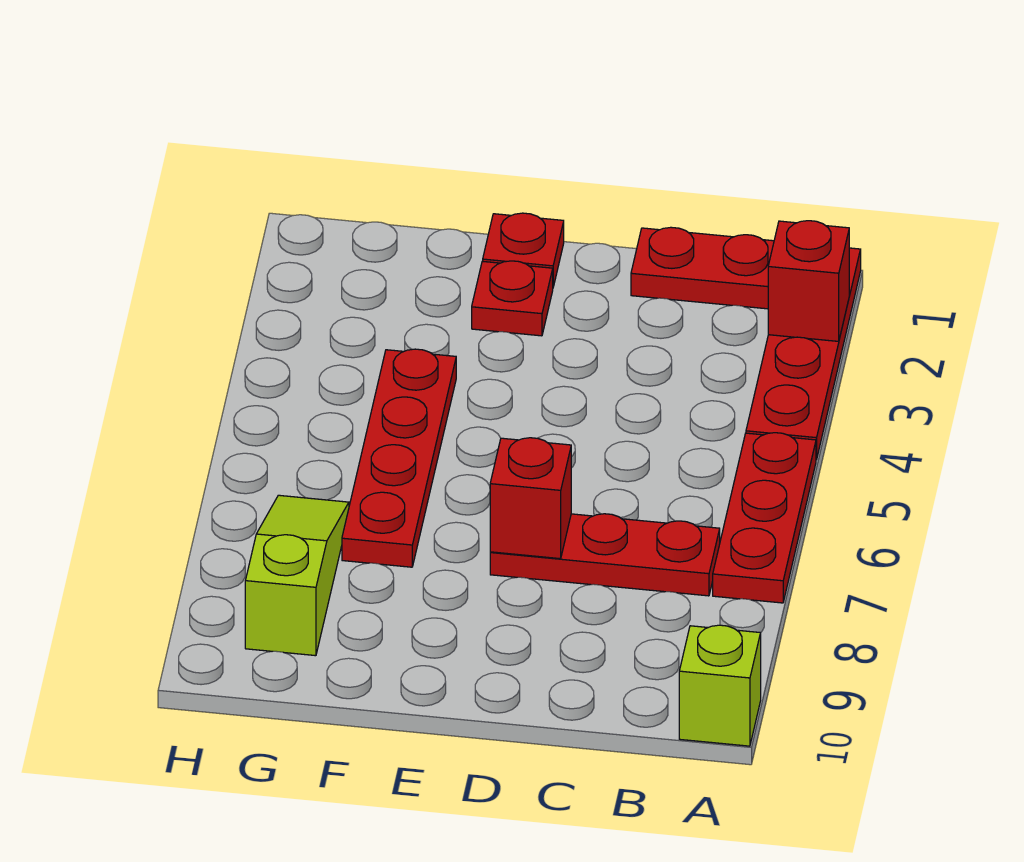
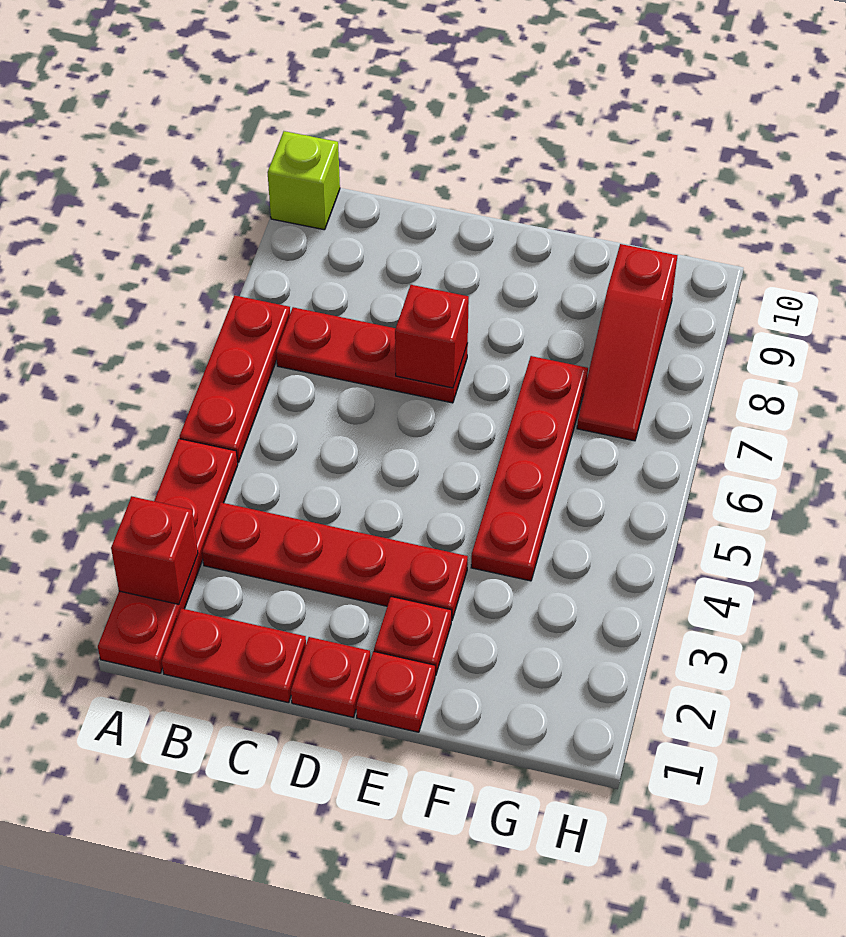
none -> red 1x4 plate [202,502,468,621]
none -> red 1x1 plate [291,637,370,717]
lime 1x3 slope [245,495,349,656] -> red 1x3 slope [577,244,678,441]

